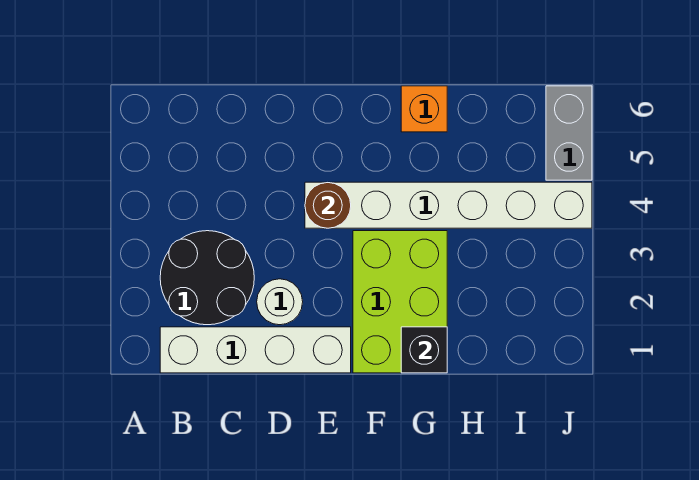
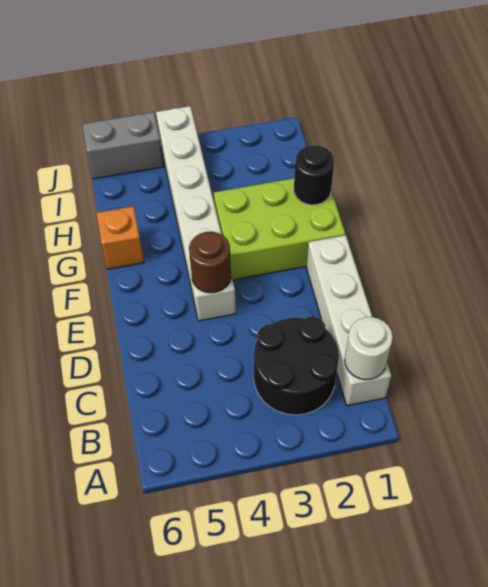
white 1x1 round brick [257,279,303,325] -> white 1x1 round brick moved to [345,317,393,380]
black 1x1 brick [401,327,447,373] -> black 1x1 round brick [294,145,334,205]

